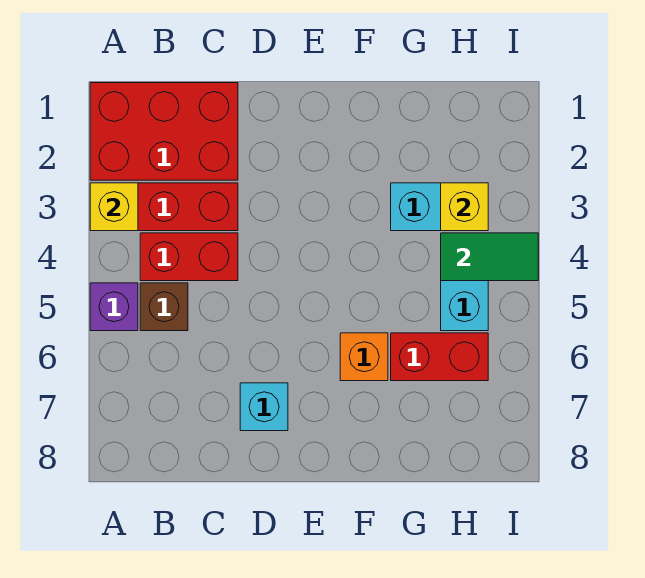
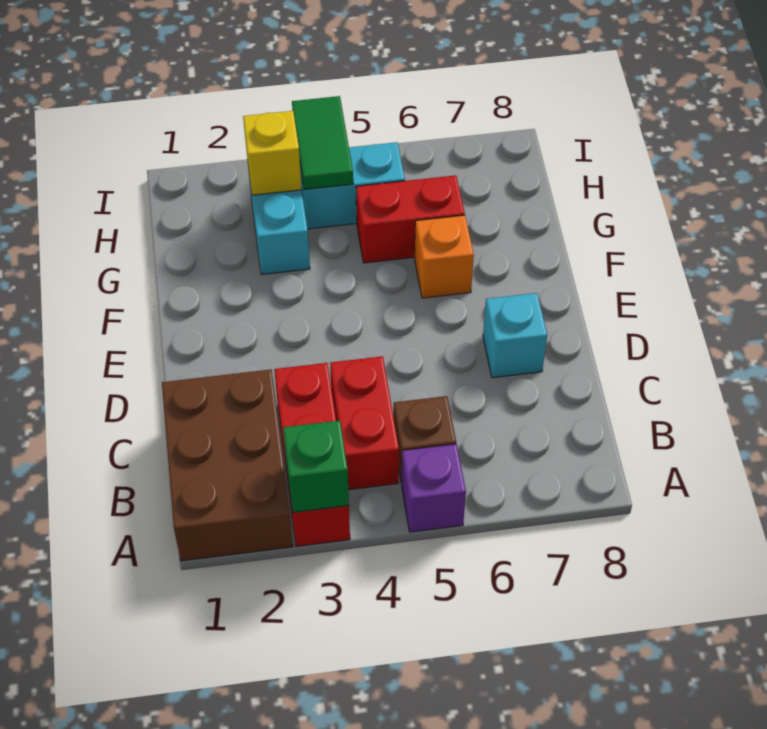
red 2x3 brick [90,83,238,180] -> brown 2x3 brick [162,369,293,561]
yellow 1x1 brick [90,183,138,231] -> green 1x1 brick [283,421,349,512]
red 1x2 brick [391,333,488,381] -> red 1x2 brick turned to [356,175,465,263]

